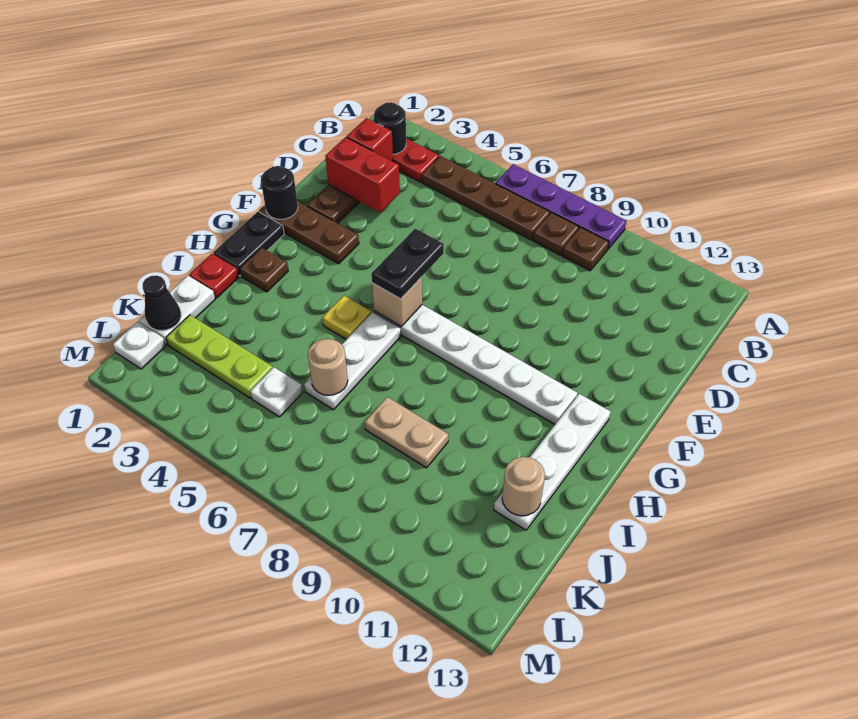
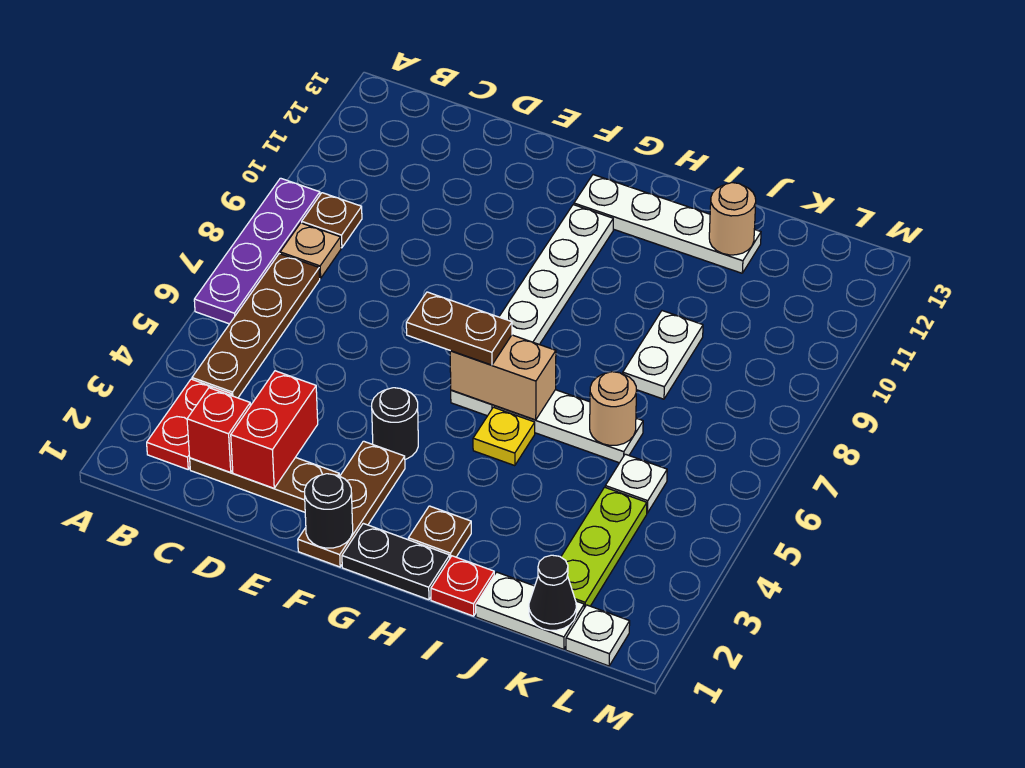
black 1x1 round brick [374,102,406,154] -> black 1x1 round brick moved to [372,388,418,459]
brown 1x1 plate [533,213,579,255] -> tan 1x1 plate [280,223,341,278]
black 1x2 plate [371,228,444,299] -> brown 1x2 plate [406,292,512,365]
tan 1x1 brick [372,277,422,326] -> tan 1x2 brick [450,335,556,420]
tan 1x2 plate [365,397,448,468] -> white 1x2 plate [623,311,703,399]

